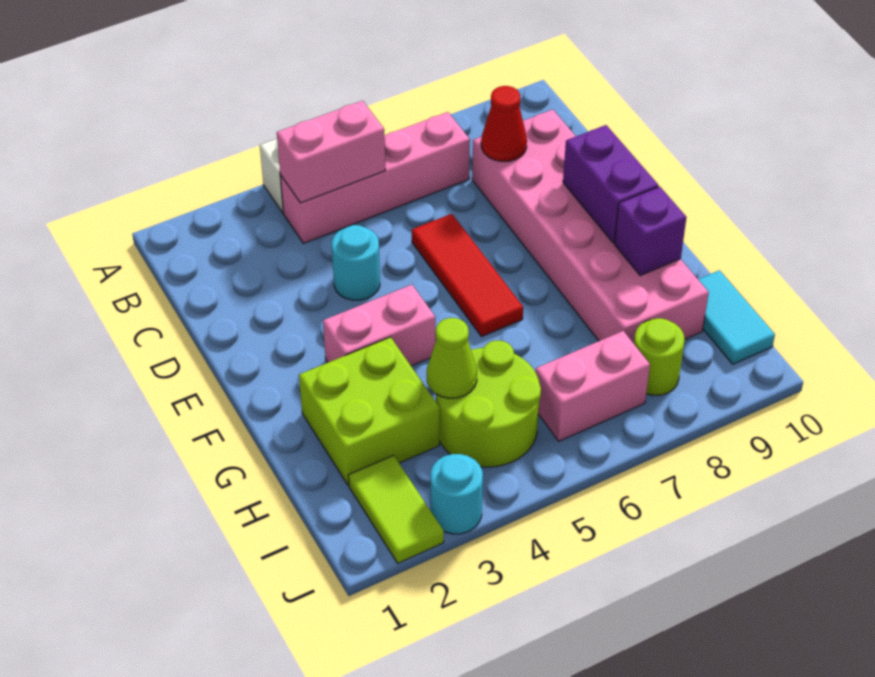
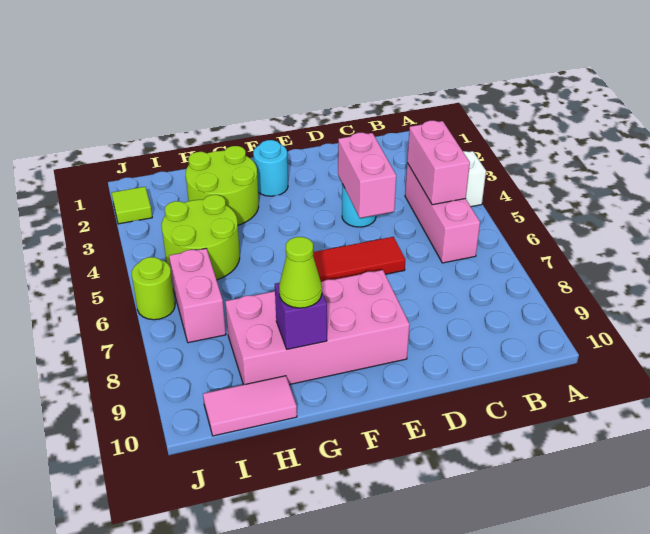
pink 1x4 brick [280,112,470,243] -> pink 1x3 brick [405,163,480,263]
pink 2x6 brick [472,110,709,343] -> pink 2x4 brick [225,270,410,385]
red 1x1 cone [481,86,527,161] -> none
purple 1x2 brick [563,125,658,243] -> none
pink 1x2 brick [323,285,435,366] -> pink 1x2 brick moved to [338,133,396,218]
lime 2x2 brick [299,337,439,485] -> lime 2x2 round brick [186,146,259,225]
lime 1x1 cone [427,318,477,398] -> lime 1x1 cone moved to [279,237,322,308]
cyan 1x2 tile [698,270,775,364] -> pink 1x2 tile [203,376,297,436]
lime 1x2 tile [348,455,444,563] -> lime 1x1 tile [112,187,152,224]
lime 1x1 round brick [634,318,685,395] -> lime 1x1 round brick moved to [132,257,175,320]
cyan 1x1 round brick [431,454,483,534] -> cyan 1x1 round brick moved to [253,140,288,196]

